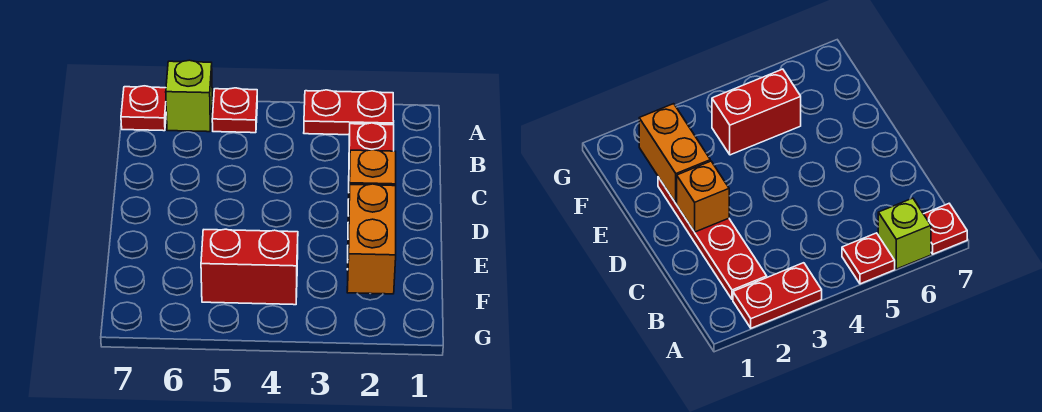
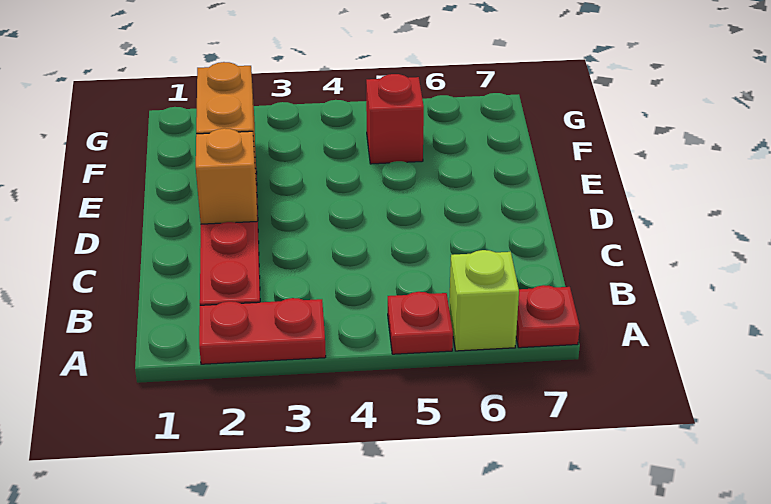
red 1x2 brick [201,229,298,305] -> red 1x1 brick [366,74,424,164]

